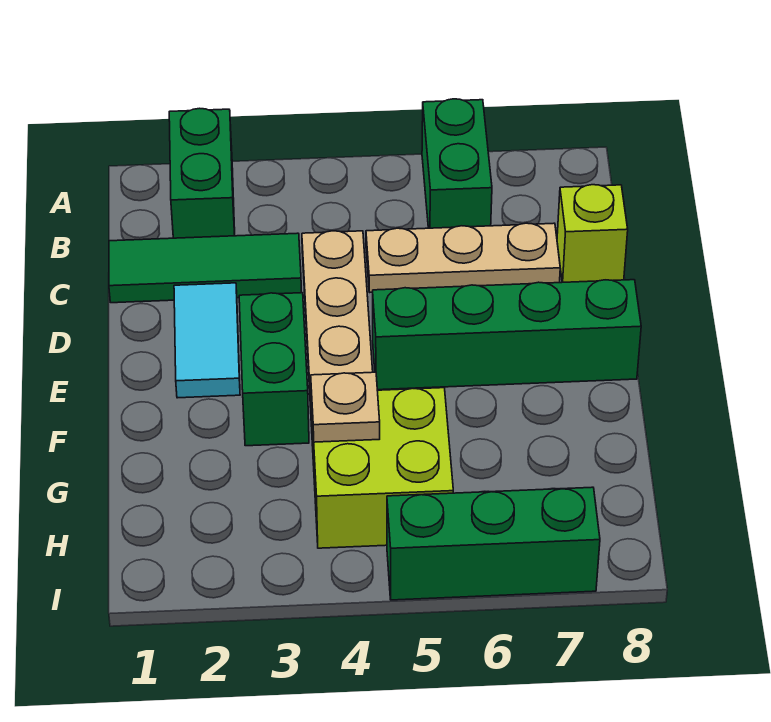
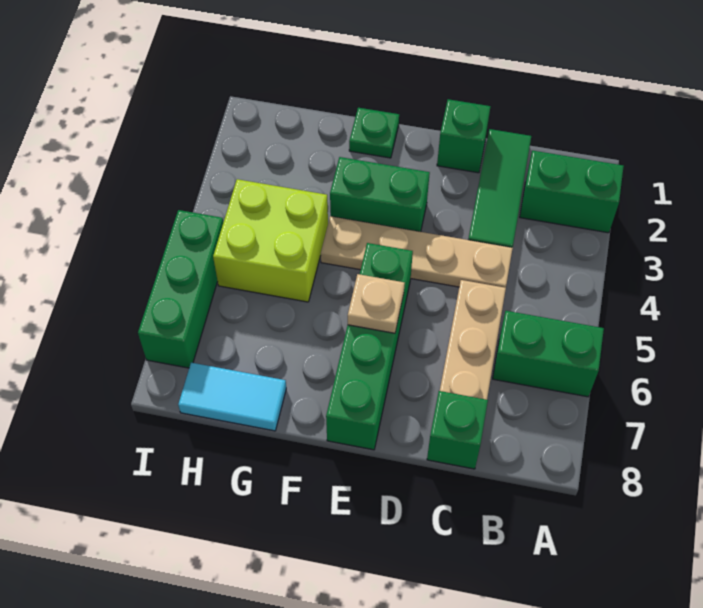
lime 1x1 brick [557,185,628,282] -> green 1x1 brick [427,391,488,469]
none -> green 1x1 brick [437,99,491,173]
cyan 1x2 tile [174,283,240,398] -> cyan 1x2 tile moved to [178,363,286,431]
none -> green 1x1 plate [349,108,399,158]
tan 1x1 plate [311,372,380,442] -> tan 1x1 plate moved to [348,274,405,333]

